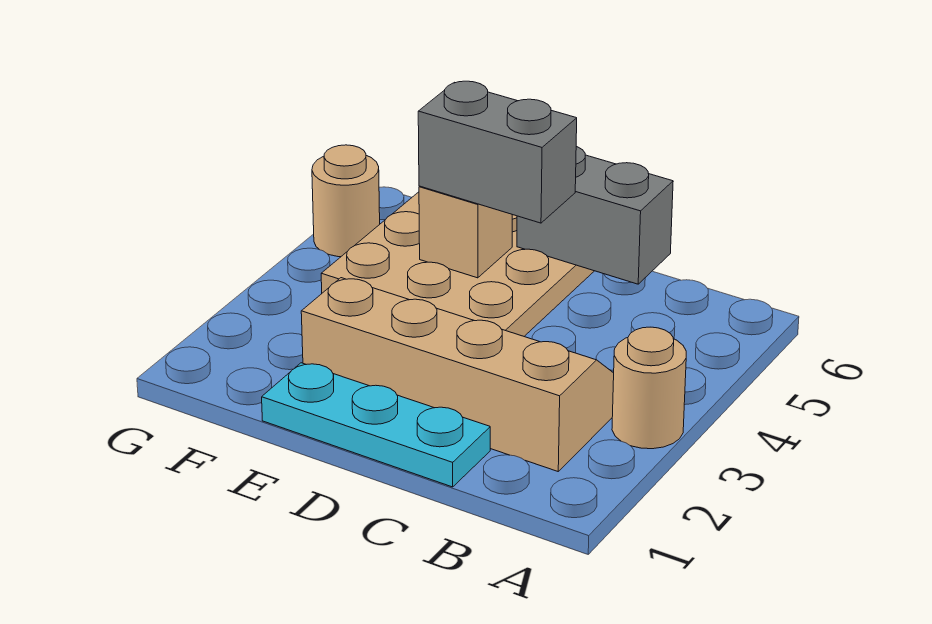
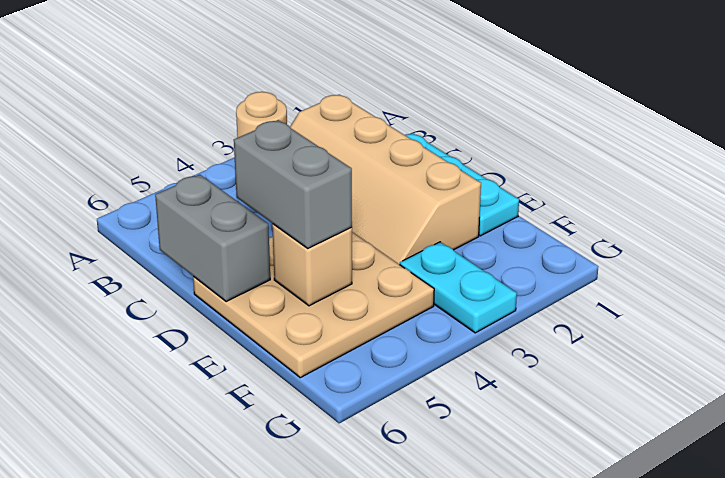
none -> cyan 1x2 plate [400,242,517,333]
tan 1x1 round brick [312,145,380,257] -> none

